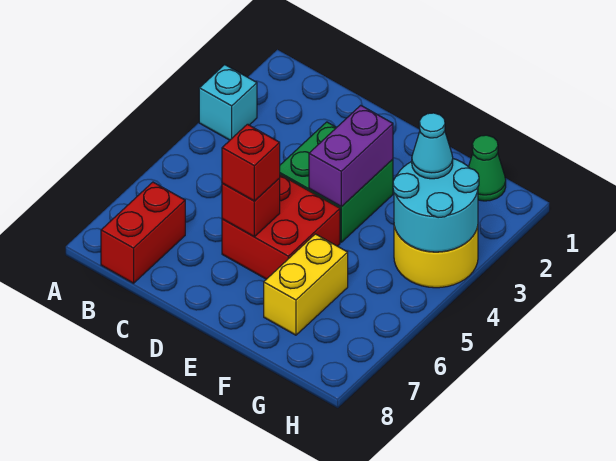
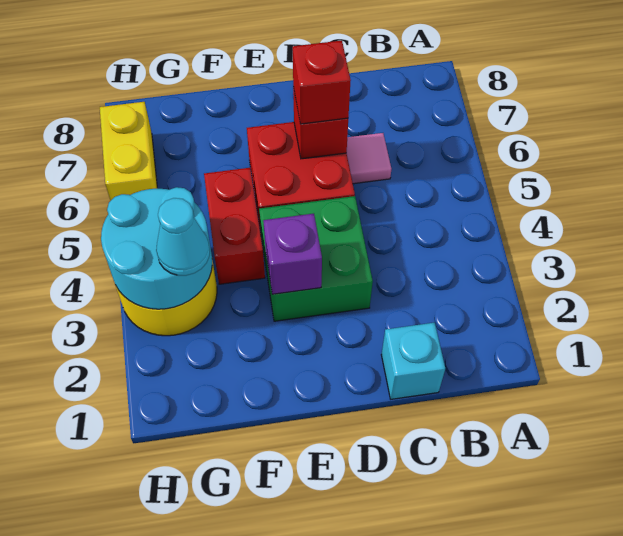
cyan 1x1 brick [199,65,257,140] -> cyan 1x1 brick moved to [381,323,445,399]
red 1x2 brick [101,182,185,283] -> red 1x2 brick moved to [204,168,265,284]
none -> pink 1x1 tile [347,133,391,184]
purple 1x2 brick [309,105,393,207] -> purple 1x1 brick [263,214,322,294]
yellow 1x2 brick [264,234,348,335] -> yellow 1x2 brick moved to [100,102,157,201]
green 1x1 cone [469,135,506,201] -> none

